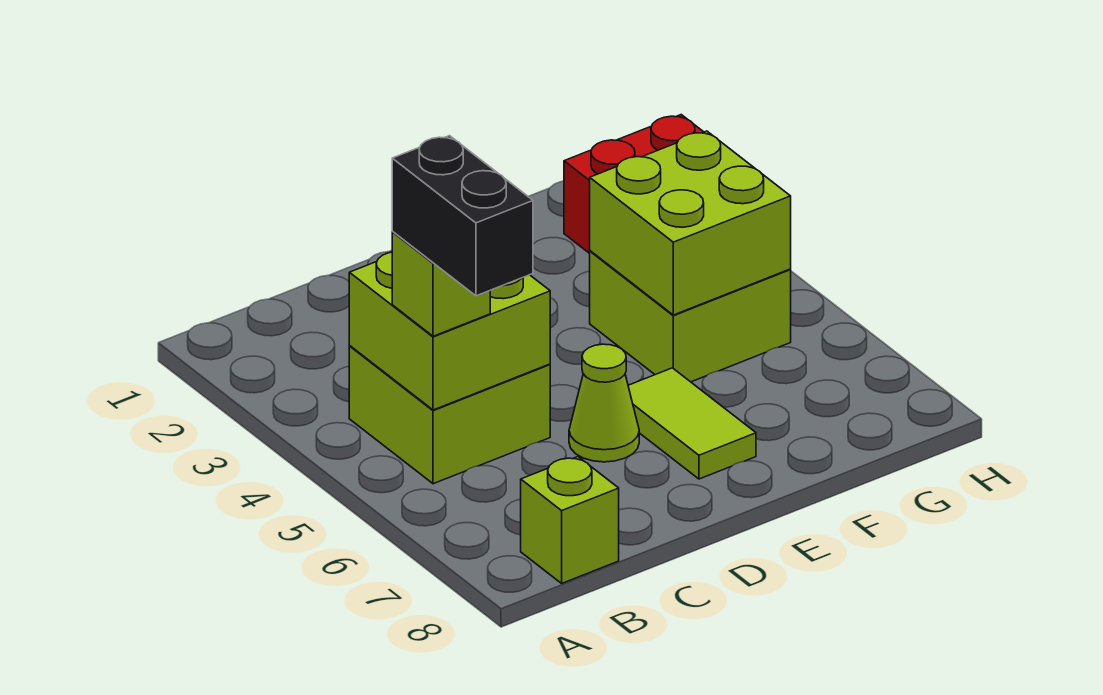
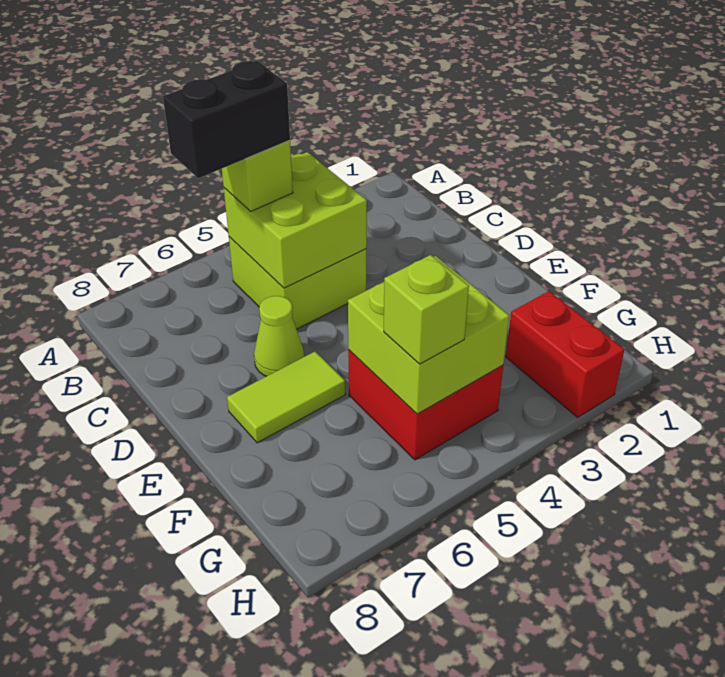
lime 1x1 brick [521,457,619,583] -> lime 1x1 brick moved to [384,255,469,364]
lime 2x2 brick [590,251,791,382] -> red 2x2 brick [348,350,503,460]

